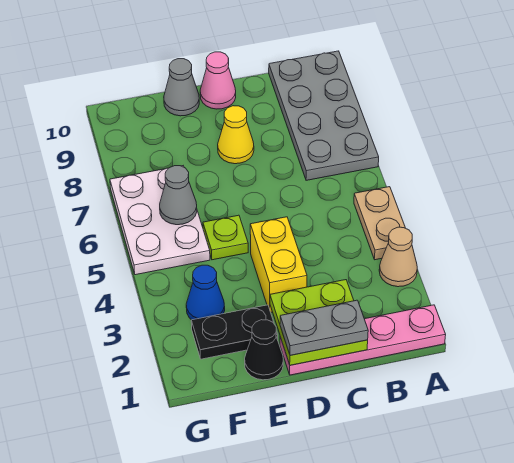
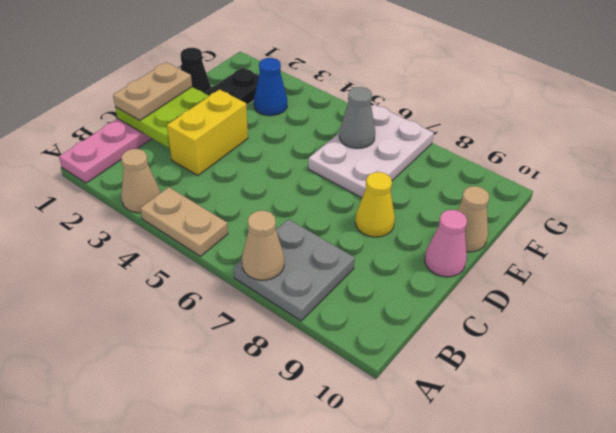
grey 2x4 plate [269,51,379,180] -> grey 2x2 plate [233,219,355,321]
none -> tan 1x1 cone [242,211,284,280]
grey 1x2 plate [280,300,368,355] -> tan 1x2 plate [113,62,192,121]
yellow 1x2 brick [250,217,307,312] -> yellow 1x2 brick turned to [167,90,248,176]
lime 1x1 plate [203,215,248,260] -> none
grey 1x1 cone [164,59,199,116] -> tan 1x1 cone [457,186,489,252]
white 2x3 plate [110,166,210,275] -> white 2x3 plate turned to [308,104,434,198]

